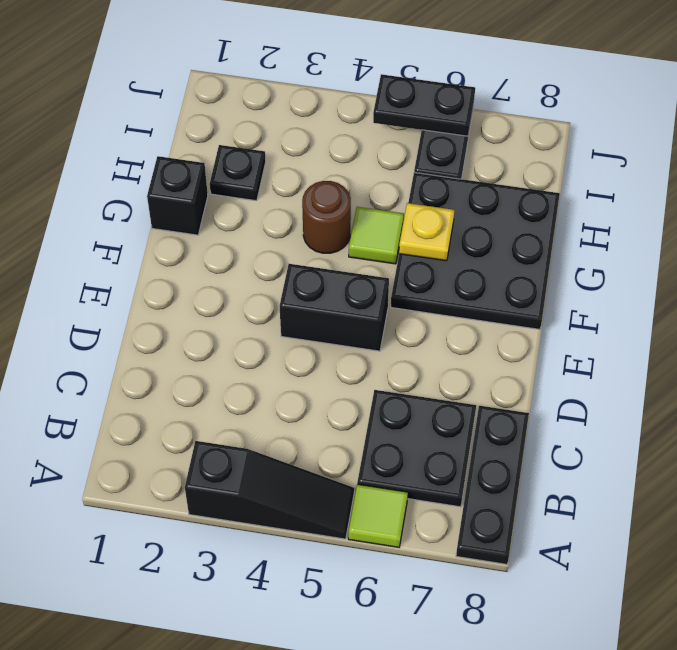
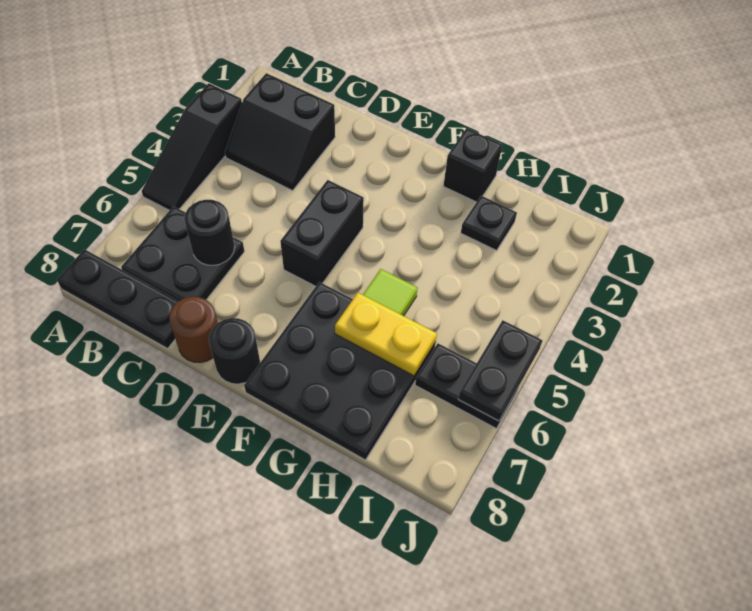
lime 1x1 tile [348,484,408,547] -> none
none -> black 2x2 slope [225,73,335,191]
none -> black 1x1 round brick [184,200,235,265]
none -> black 1x1 round brick [209,318,260,384]
brown 1x1 round brick [302,181,351,253] -> brown 1x1 round brick moved to [169,297,218,363]
yellow 1x1 plate [399,203,455,261] -> yellow 1x2 plate [335,293,437,376]

